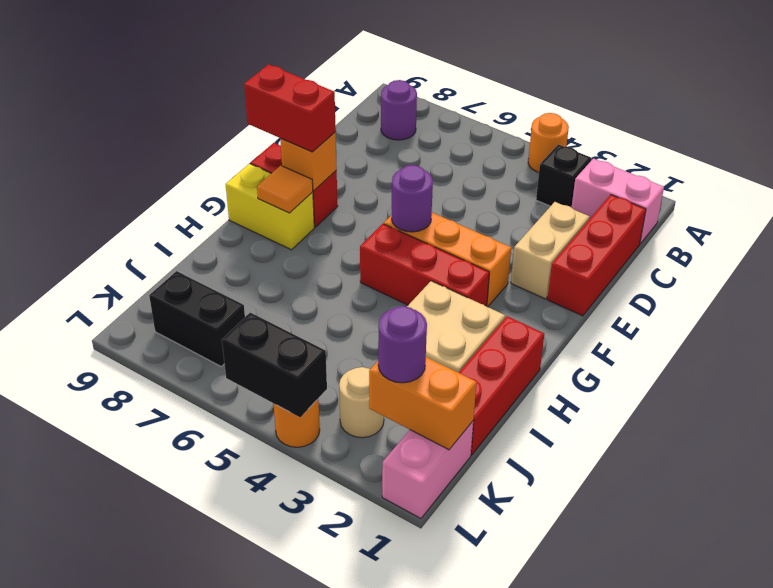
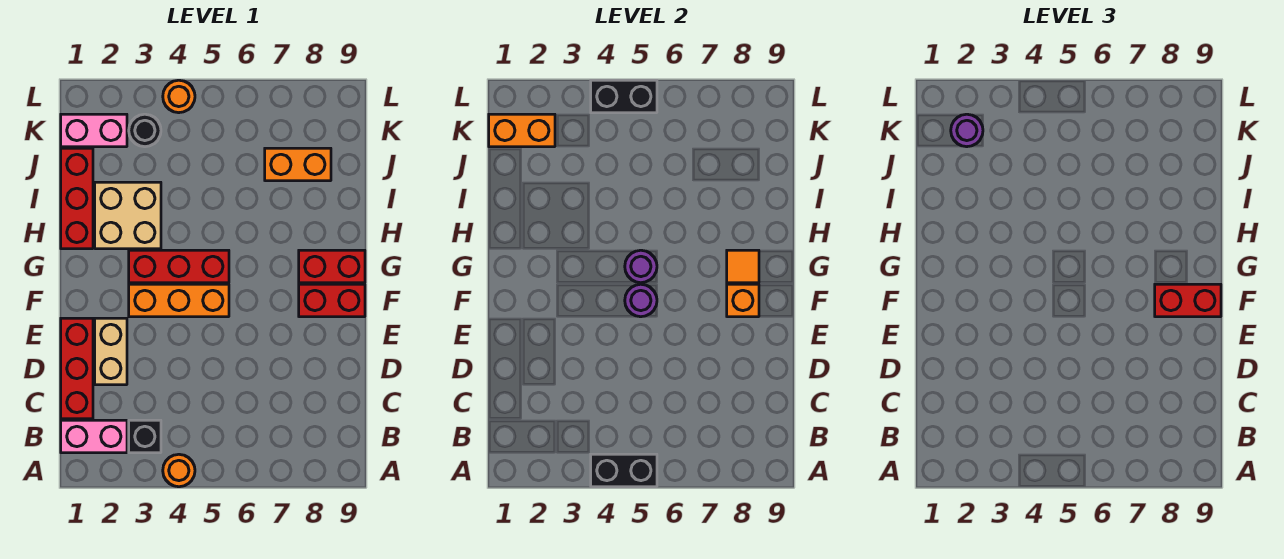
purple 1x1 round brick [381,80,417,140] -> purple 1x1 round brick moved to [625,250,657,283]
yellow 1x2 brick [226,164,314,250] -> red 1x2 brick [299,250,365,283]
none -> orange 1x2 brick [265,148,331,181]
pink 1x2 brick [382,421,473,519] -> pink 1x2 brick turned to [61,114,127,147]
tan 1x1 round brick [339,367,384,438] -> black 1x1 round brick [129,114,161,147]
black 1x2 brick [149,271,245,366] -> black 1x2 brick moved to [591,454,657,487]

